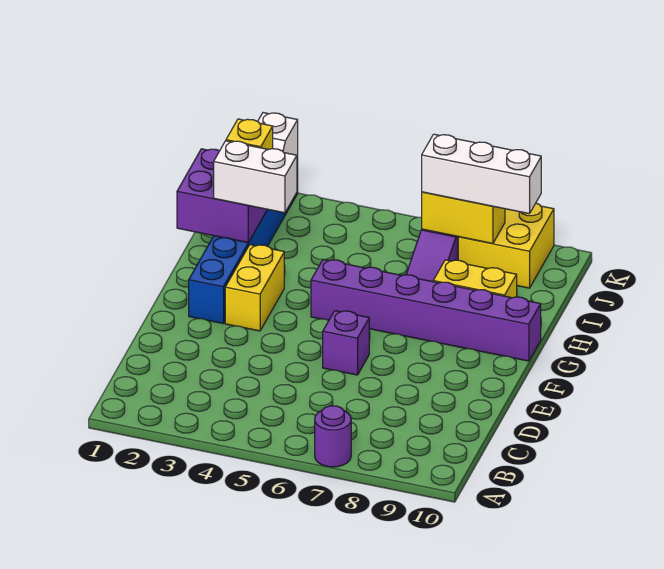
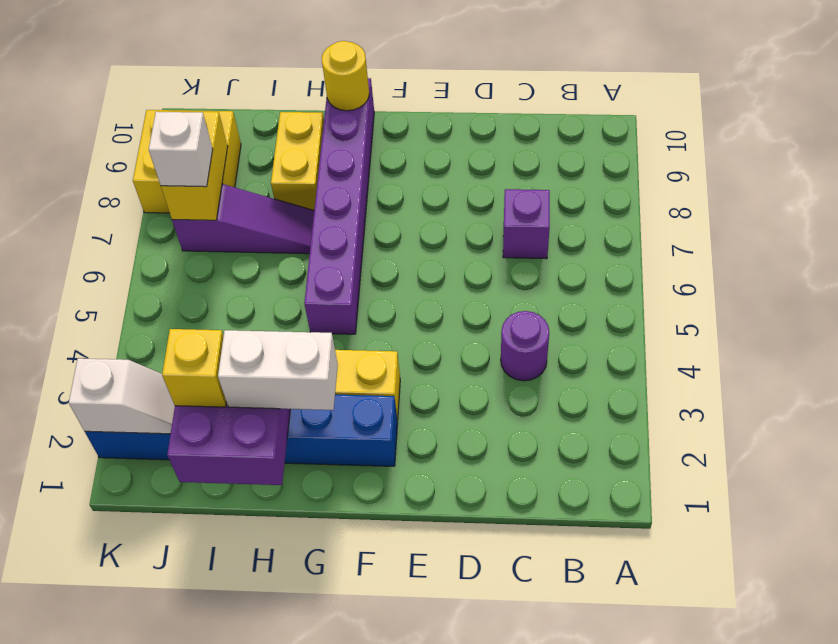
purple 1x1 round brick [315,406,351,467] -> purple 1x1 round brick moved to [501,311,549,381]
purple 1x1 brick [323,311,369,375] -> purple 1x1 brick moved to [503,189,550,259]
none -> yellow 1x1 round brick [322,41,369,111]
white 1x2 brick [214,141,297,213] -> white 1x2 brick turned to [218,330,338,410]
white 1x3 brick [422,134,541,214] -> white 1x1 brick [149,112,213,187]

